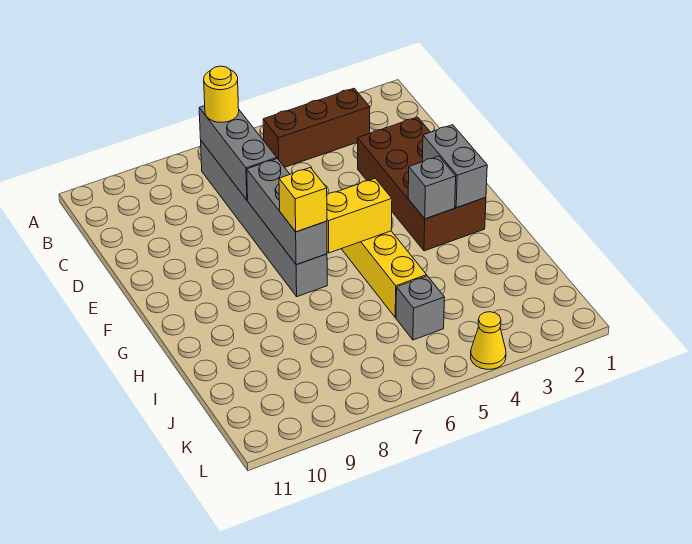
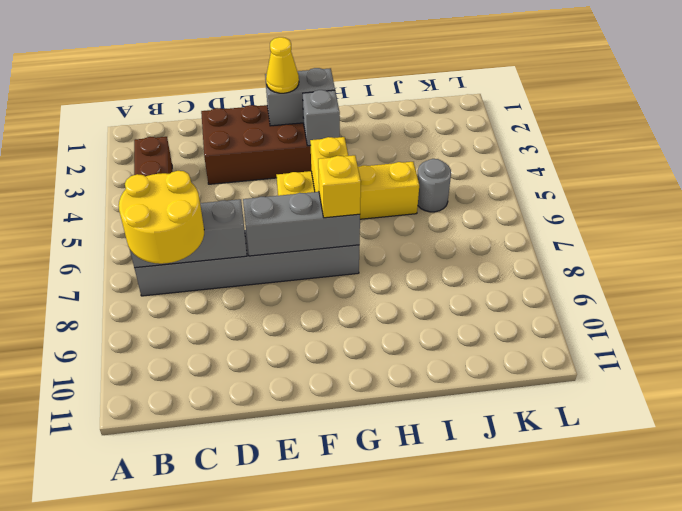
yellow 1x1 round brick [204,66,239,122] -> yellow 2x2 round brick [119,171,204,264]
grey 1x1 brick [396,276,445,340] -> grey 1x1 round brick [417,159,451,212]
yellow 1x1 cone [471,312,506,369] -> yellow 1x1 cone moved to [266,37,299,93]

